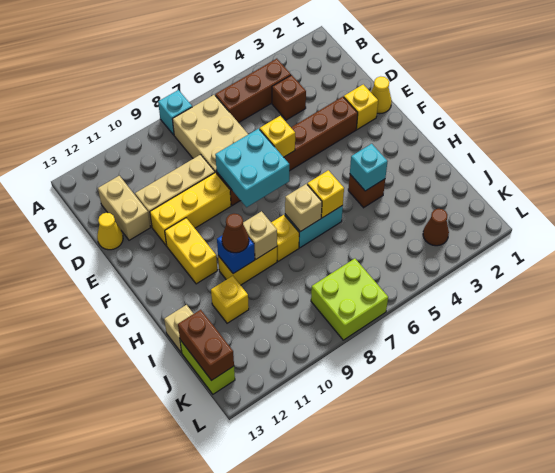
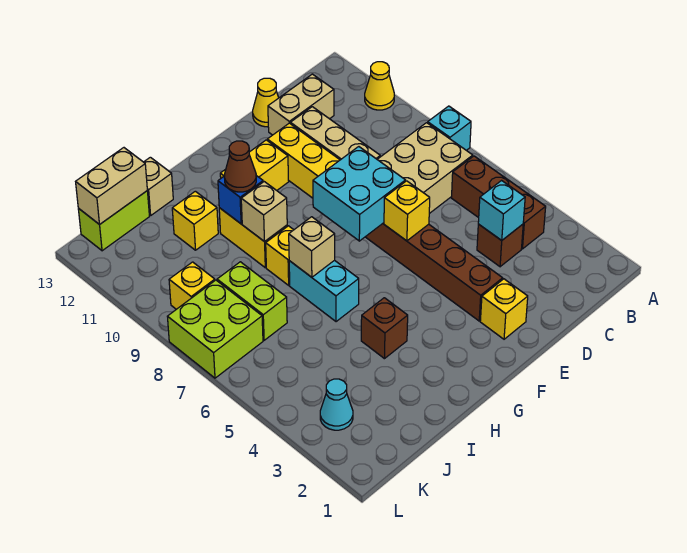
yellow 1x1 cone [371,76,392,114] -> yellow 1x1 cone moved to [365,62,394,110]
cyan 1x1 brick [350,144,388,191] -> cyan 1x1 brick moved to [478,181,525,240]
yellow 1x1 brick [307,170,344,218] -> yellow 1x1 brick moved to [169,262,215,309]
none -> lime 1x2 brick [217,262,287,340]
brown 1x2 brick [178,310,234,381] -> tan 1x2 brick [76,148,147,225]
brown 1x1 cone [423,209,449,246] -> cyan 1x1 cone [320,379,353,430]

